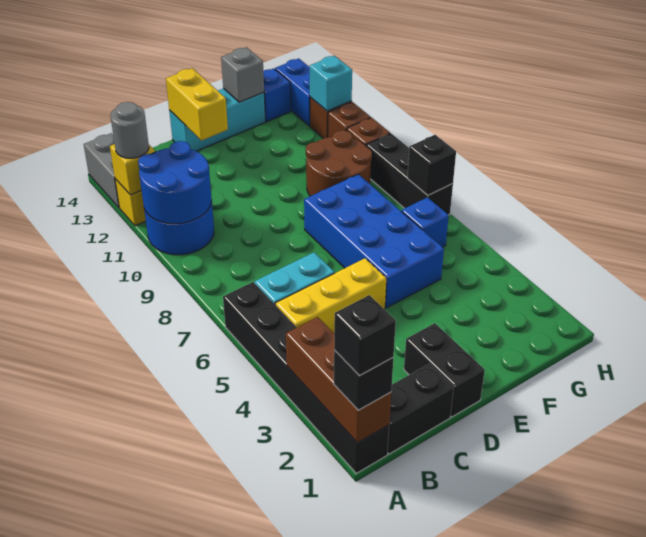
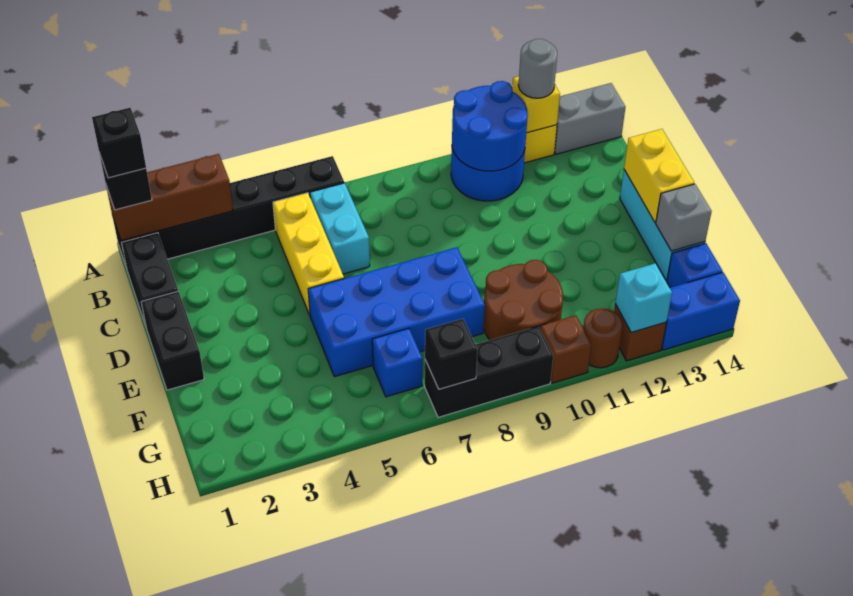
black 1x2 brick [404,323,485,417] -> black 1x2 brick turned to [141,291,204,390]
yellow 1x2 brick [166,68,228,141] -> yellow 1x2 brick turned to [624,129,694,222]
brown 1x1 brick [328,102,371,137] -> brown 1x1 round brick [583,308,623,368]

